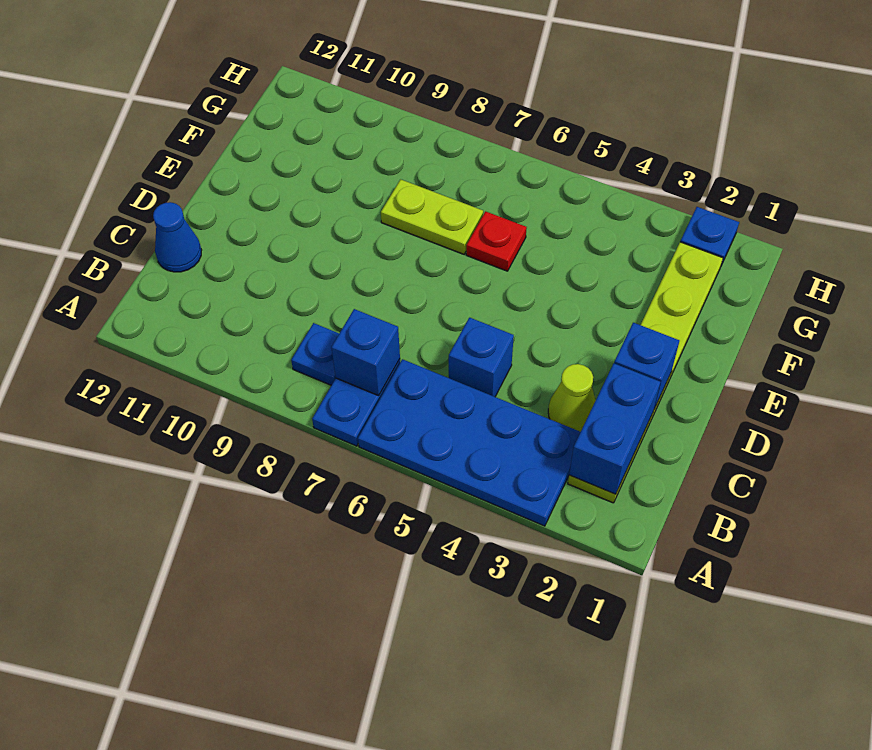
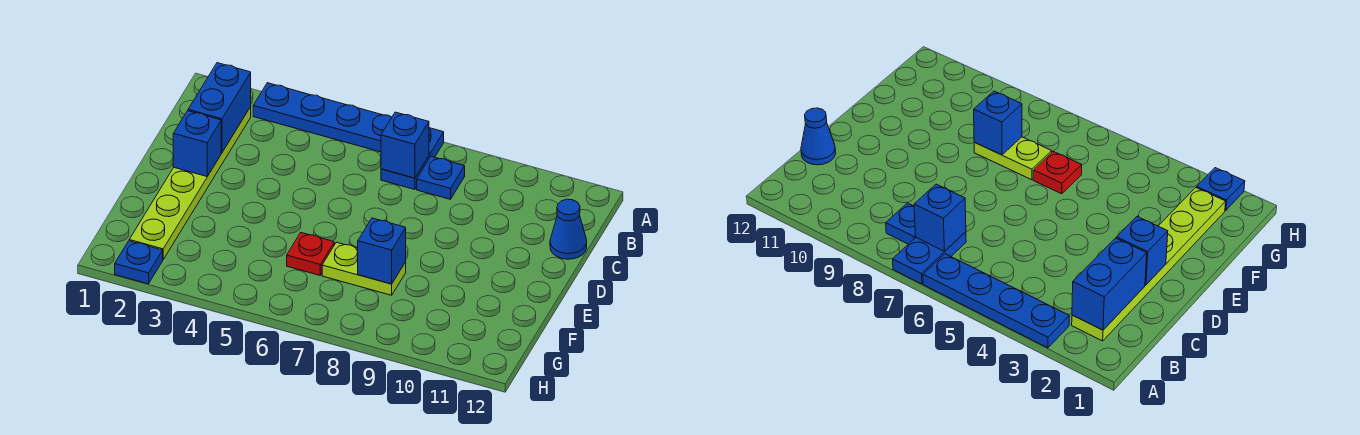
blue 2x4 plate [358,359,580,526] -> blue 1x4 plate [253,83,392,152]
lime 1x1 cone [548,364,596,432] -> none
blue 1x1 brick [449,318,514,397] -> blue 1x1 brick moved to [358,218,406,284]

